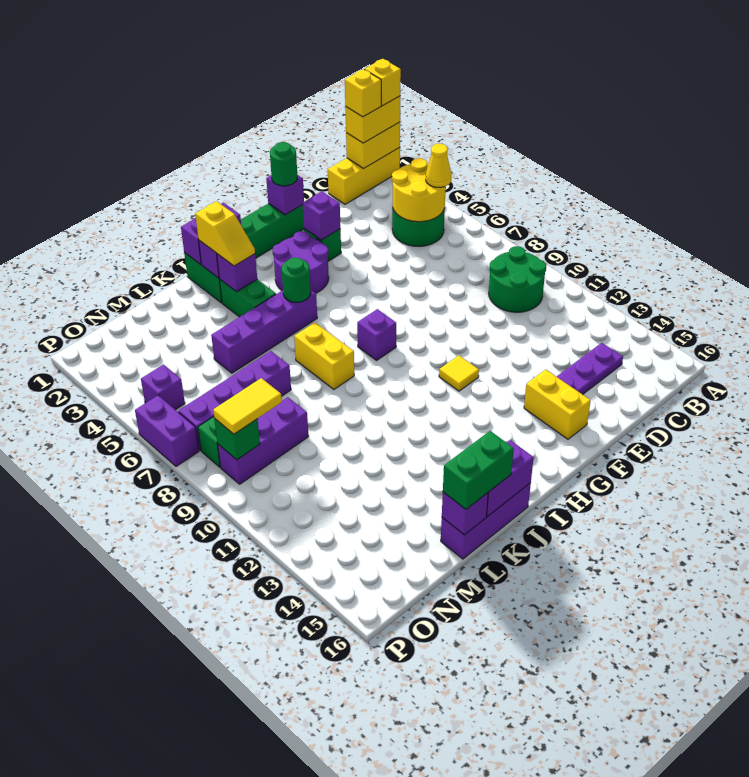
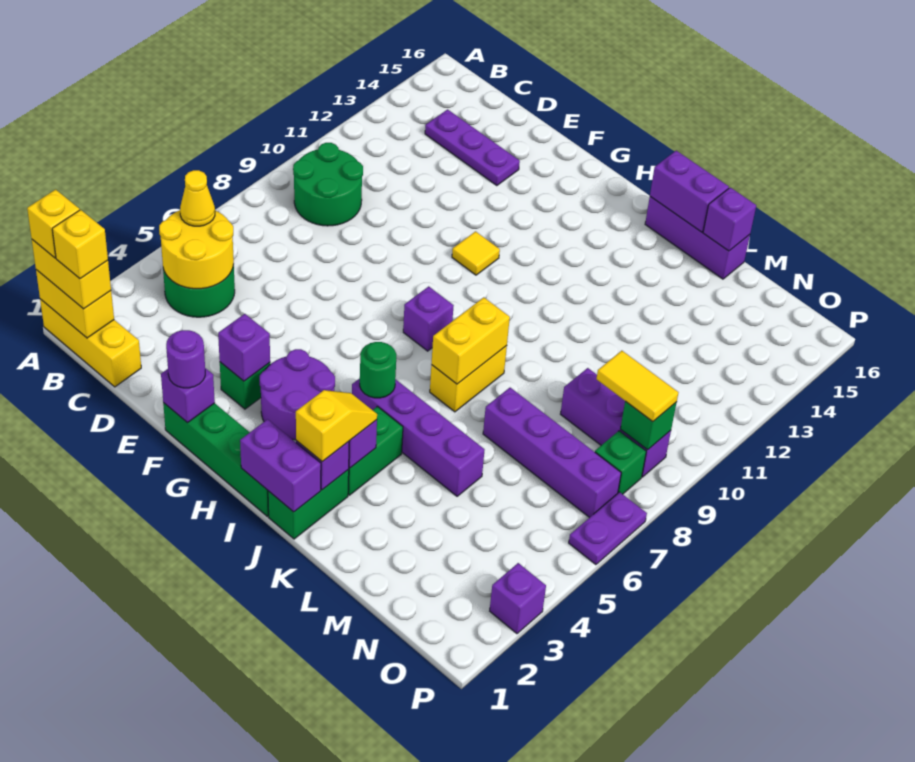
green 1x1 round brick [270,142,297,186] -> purple 1x1 round brick [166,330,205,388]
yellow 1x2 brick [524,369,591,439] -> yellow 1x2 brick moved to [431,297,510,384]
green 1x2 brick [443,431,514,509] -> none
purple 1x1 brick [141,365,185,410] -> purple 1x1 brick moved to [490,563,546,634]
purple 1x2 brick [135,395,199,467] -> purple 1x2 plate [569,492,647,565]

